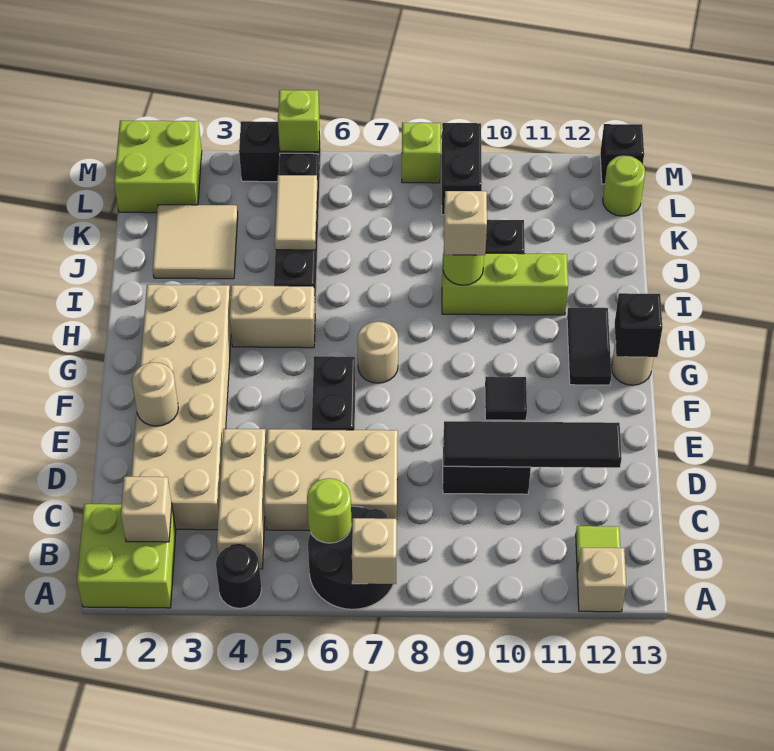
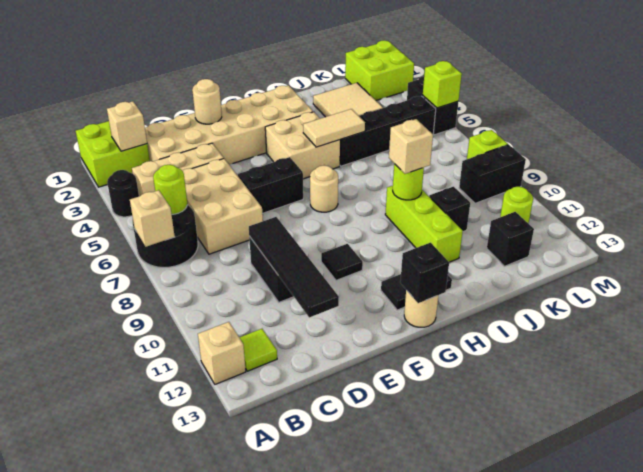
tan 1x2 brick [230,285,315,348] -> tan 2x2 brick [265,112,340,179]
tan 1x2 tile [275,175,317,250] -> tan 1x2 tile moved to [303,109,365,147]
lime 1x1 round brick [603,156,645,216] -> lime 1x1 round brick moved to [500,187,533,224]
black 1x1 brick [600,124,644,184] -> black 1x1 brick moved to [487,212,534,266]

